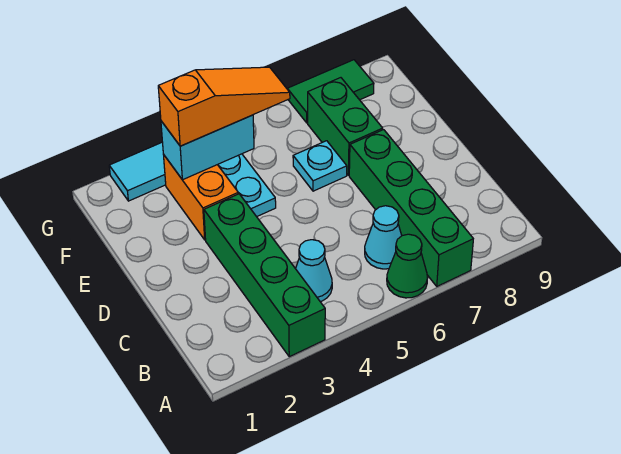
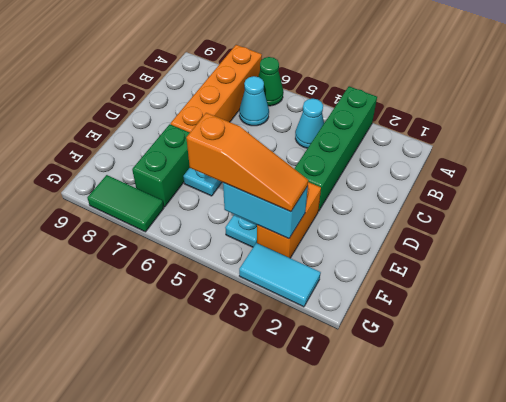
green 1x4 brick [349,130,473,286] -> orange 1x4 brick [171,45,262,133]
orange 1x3 slope [158,67,290,146] -> orange 1x3 slope turned to [186,113,308,212]

